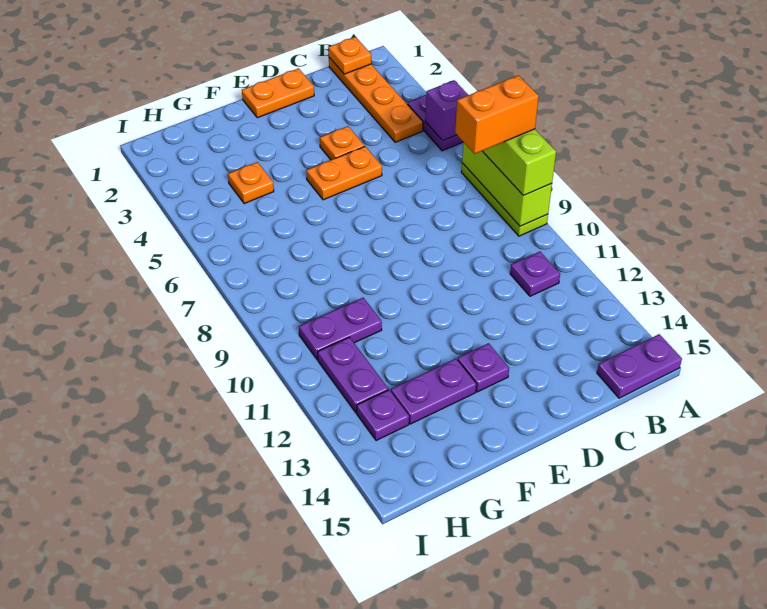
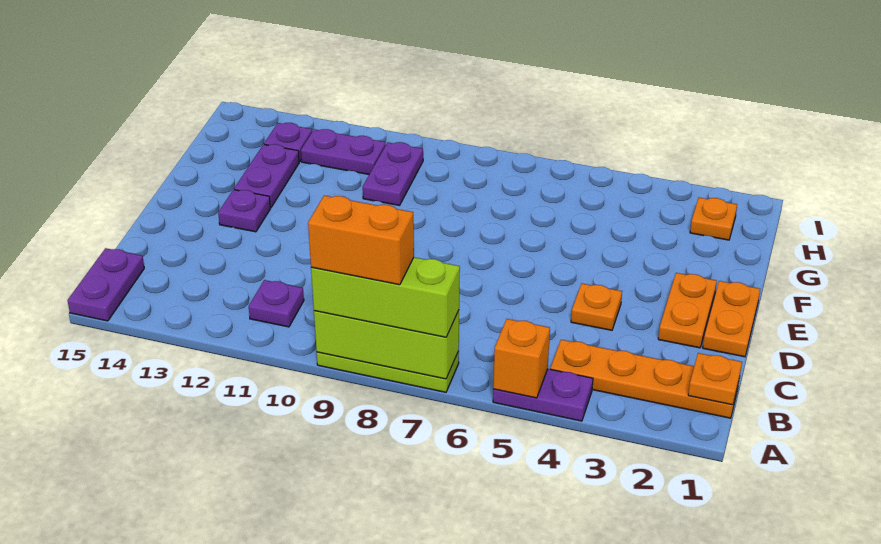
purple 1x1 brick [425,80,468,141] -> orange 1x1 brick [493,319,550,398]
orange 1x2 brick [455,75,539,154] -> orange 1x2 brick turned to [308,196,414,285]
orange 1x2 plate [306,146,382,200] -> orange 1x2 plate moved to [658,273,717,348]
orange 1x1 plate [228,162,274,204] -> orange 1x1 plate moved to [690,198,737,240]

